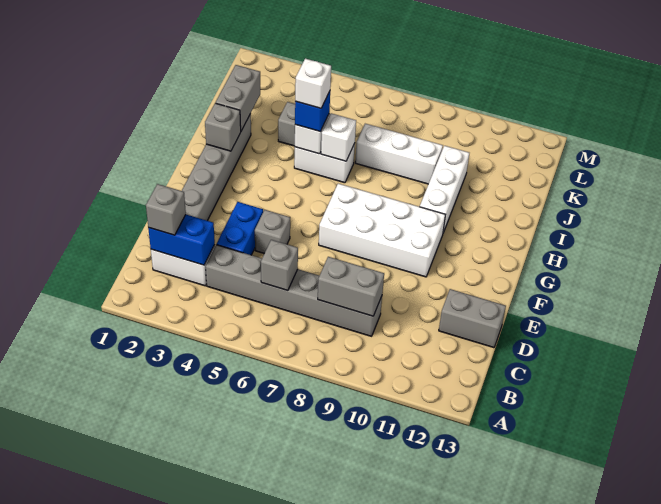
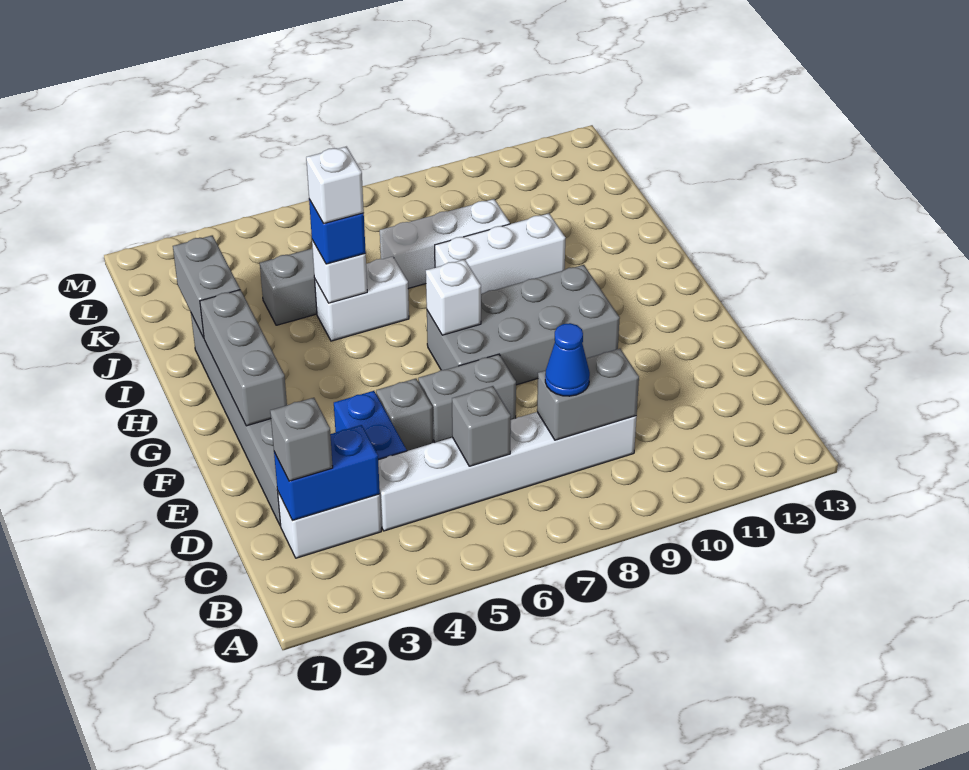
grey 1x6 brick [206,245,382,336] -> white 1x6 brick [378,412,637,531]
none -> blue 1x1 cone [545,323,590,396]
grey 1x2 brick [439,289,506,348] -> grey 1x2 brick moved to [418,354,516,443]
white 2x4 brick [319,184,445,277] -> grey 2x4 brick [427,265,620,385]
grey 1x1 brick [205,103,241,151] -> grey 1x3 brick [200,290,287,426]
white 1x3 brick [420,146,469,233] -> white 1x3 brick turned to [435,213,566,294]
white 1x1 brick [321,113,356,161] -> white 1x1 brick moved to [426,259,481,335]

